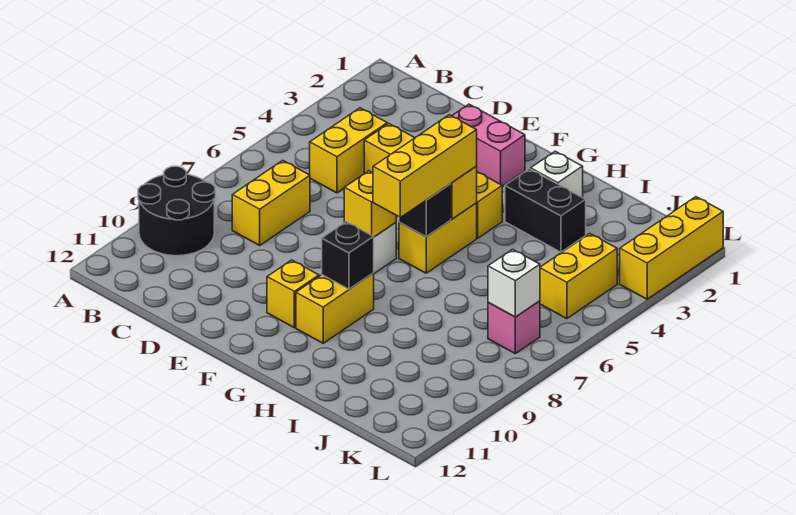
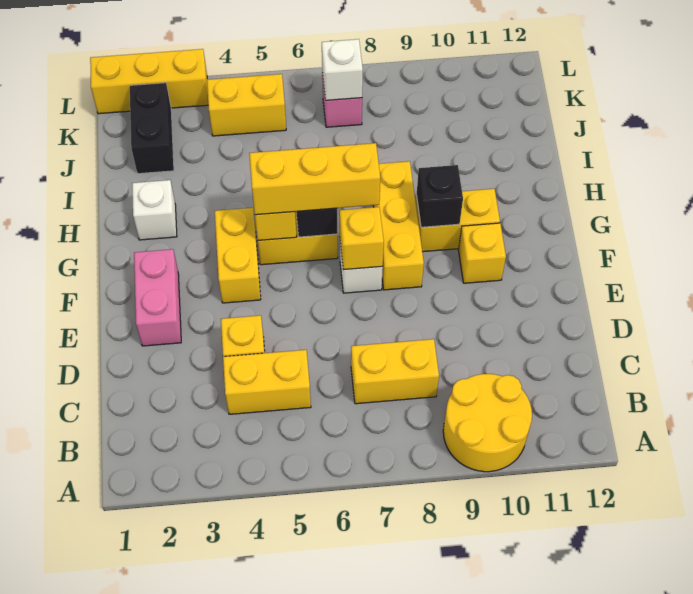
black 2x2 round brick [138,166,215,256] -> yellow 2x2 round brick [443,374,532,472]
none -> yellow 1x3 brick [373,161,424,290]
black 1x2 brick [505,169,586,252] -> black 1x2 brick moved to [130,83,174,174]

